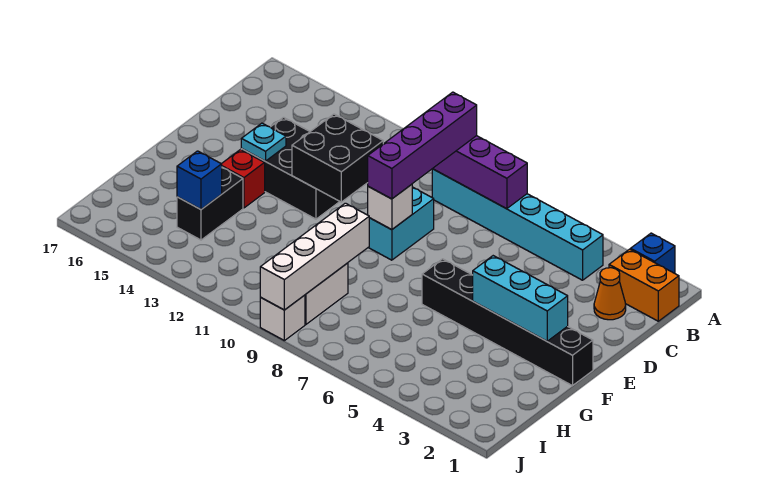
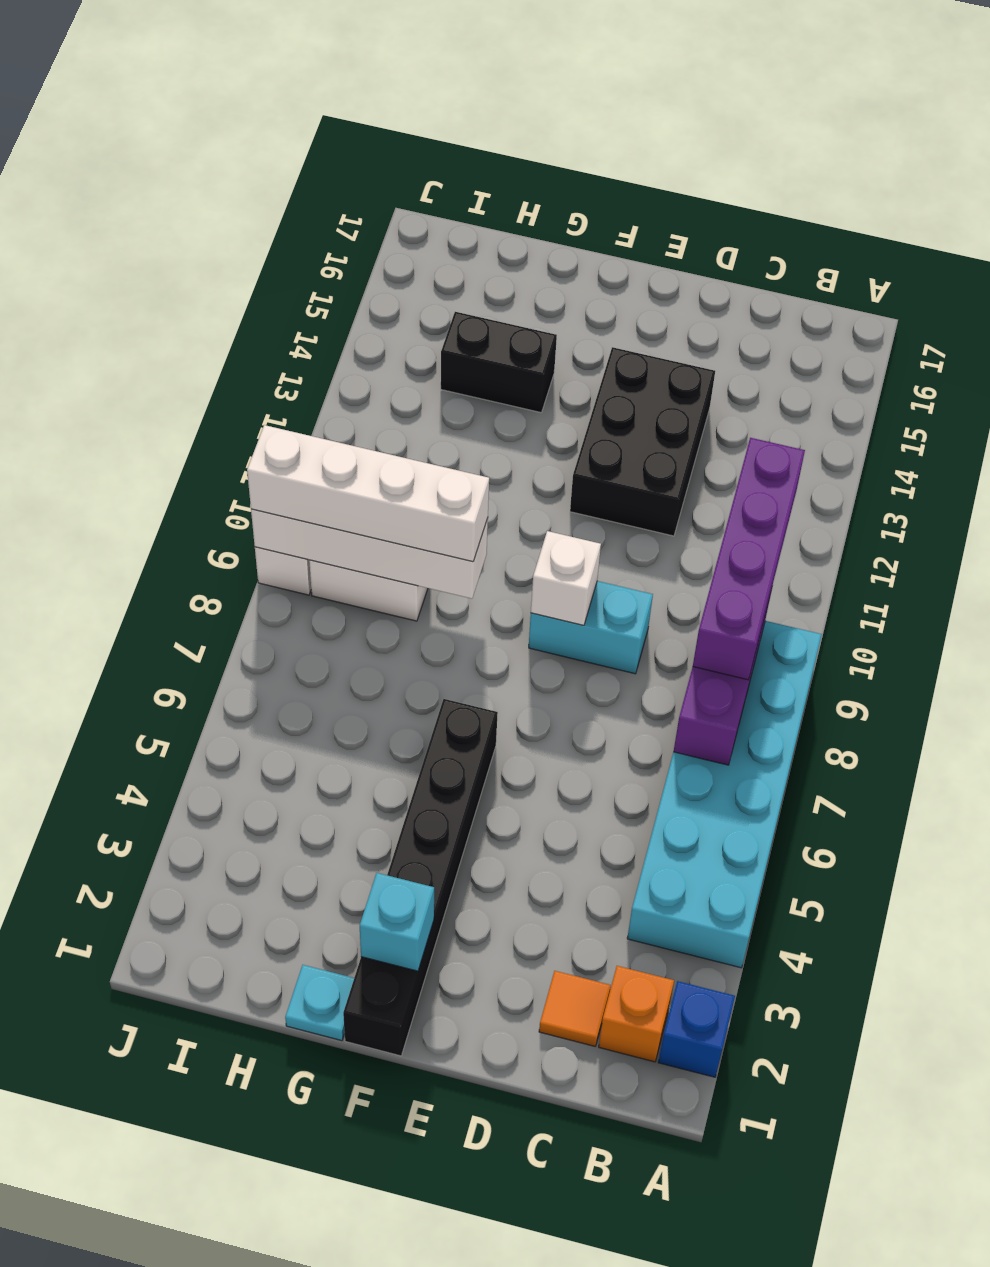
orange 1x2 brick [609,249,679,321] -> orange 1x1 brick [599,966,674,1062]
cyan 1x6 brick [432,169,603,280] -> cyan 2x6 brick [627,621,822,968]
purple 1x4 brick [368,92,477,199] -> purple 1x4 brick turned to [693,438,805,680]
orange 1x1 cone [594,268,626,320] -> orange 1x1 tile [539,971,611,1046]
black 2x2 brick [292,114,383,202] -> none
cyan 1x1 plate [241,123,286,161] -> cyan 1x1 plate moved to [285,965,354,1041]
cyan 1x3 brick [473,256,568,341] -> cyan 1x1 brick [360,873,434,971]
red 1x1 brick [222,150,265,208] -> none
none -> white 1x4 brick [247,425,489,562]
blue 1x1 brick [177,151,222,209] -> none

